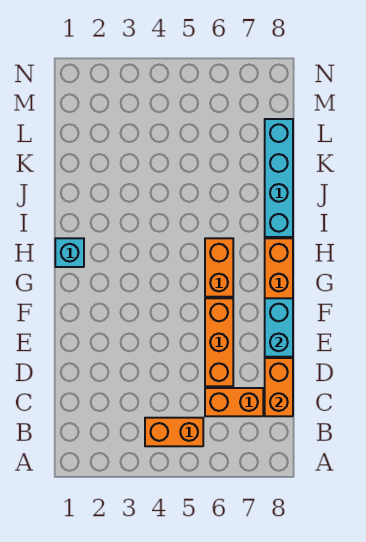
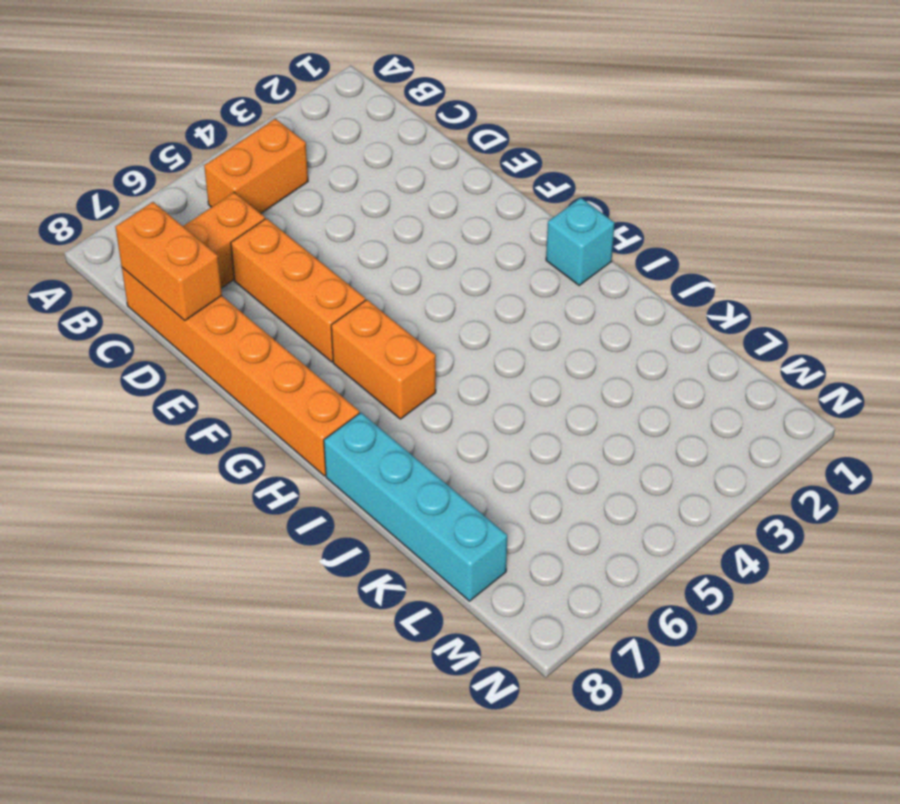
cyan 1x2 brick [265,298,293,357] -> none

